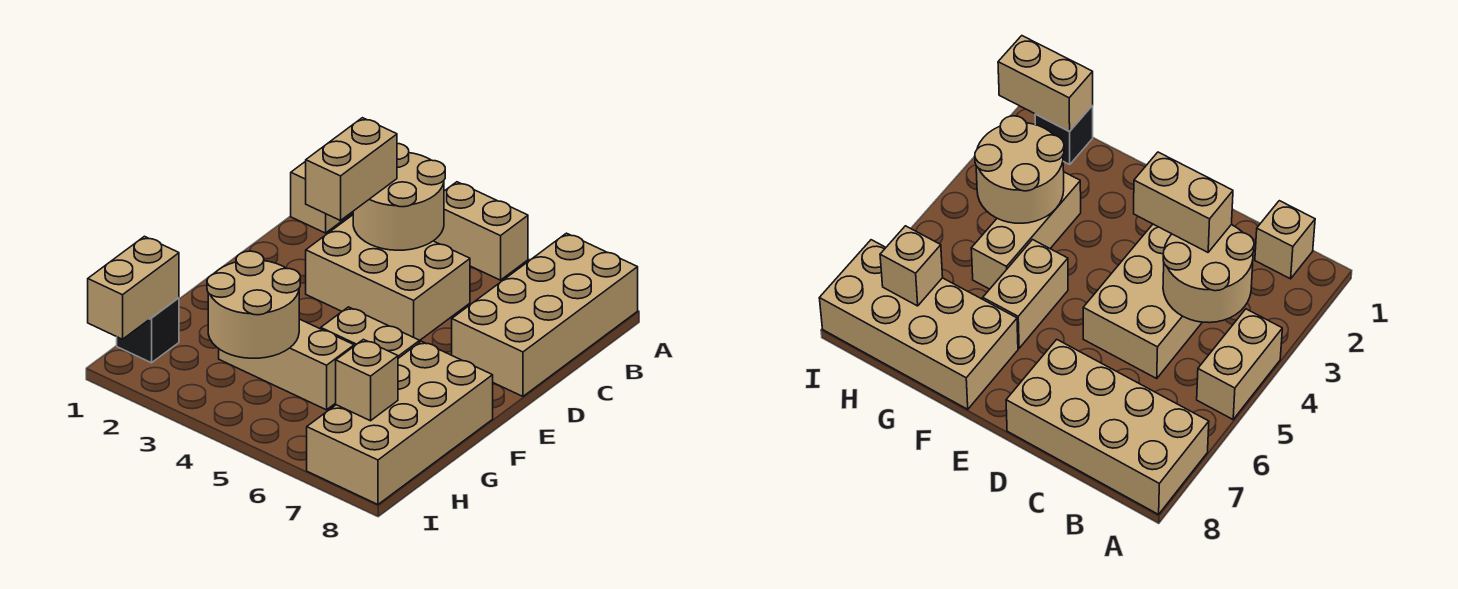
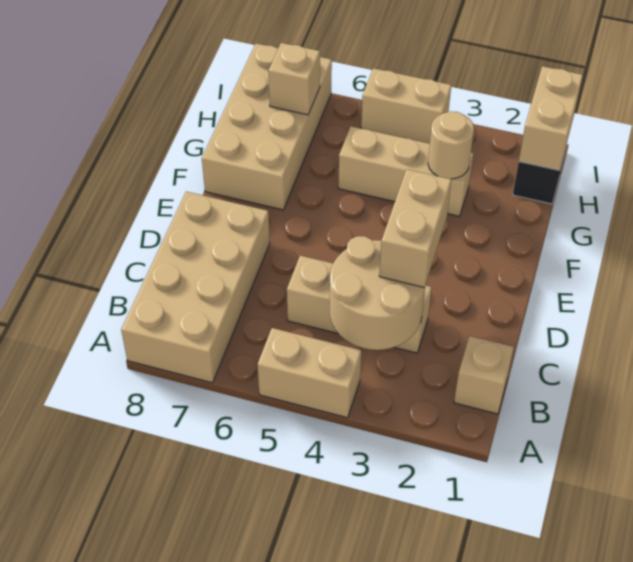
tan 2x3 brick [306,215,470,340] -> tan 1x3 brick [287,256,432,353]
tan 1x2 brick [321,307,420,358] -> tan 1x2 brick moved to [361,68,451,144]
tan 2x2 round brick [207,251,300,358] -> tan 1x1 round brick [428,111,474,179]

